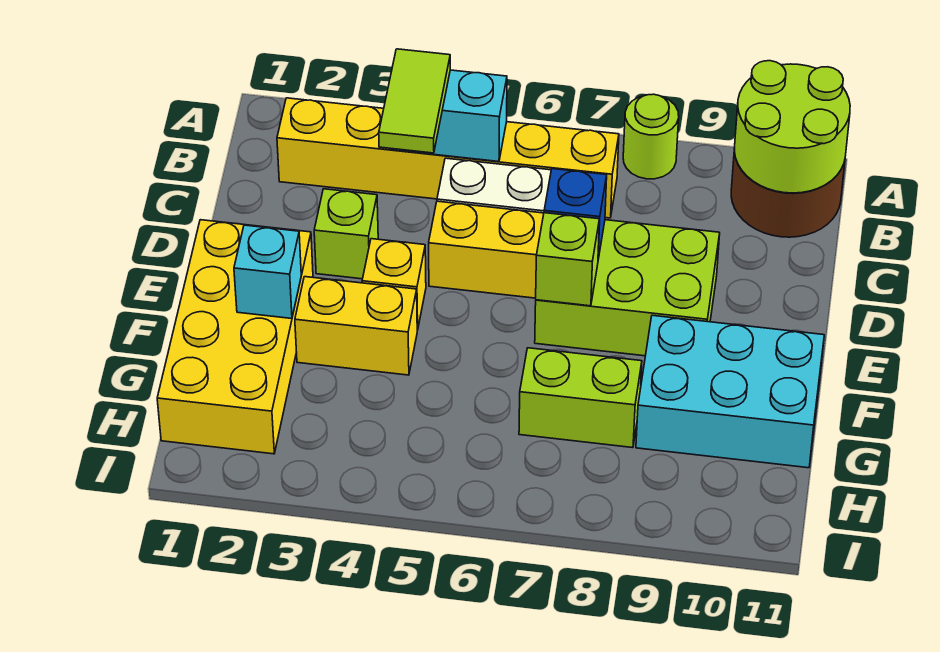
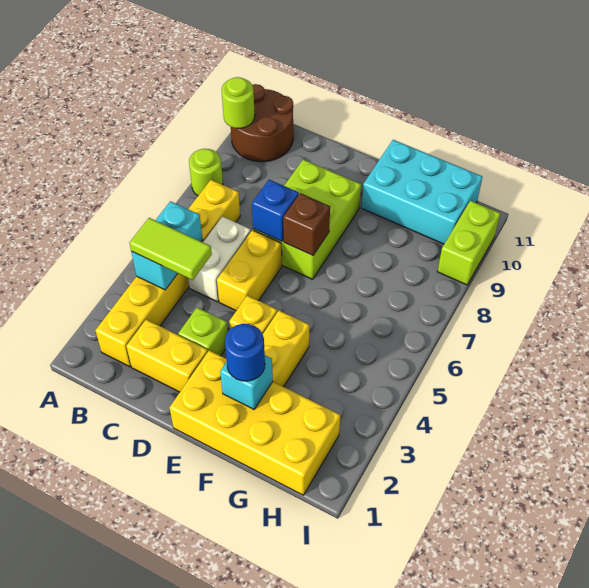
lime 2x2 round brick [734,61,850,193] -> lime 1x1 round brick [222,77,255,128]
none -> yellow 1x2 brick [126,320,208,392]
lime 1x1 brick [536,213,599,306] -> brown 1x1 brick [283,193,330,255]
none -> blue 1x1 round brick [225,324,265,381]
cyan 2x3 brick [636,315,824,468] -> cyan 2x3 brick turned to [362,140,482,244]
lime 1x2 brick [519,348,642,448] -> lime 1x2 brick moved to [438,201,500,285]

